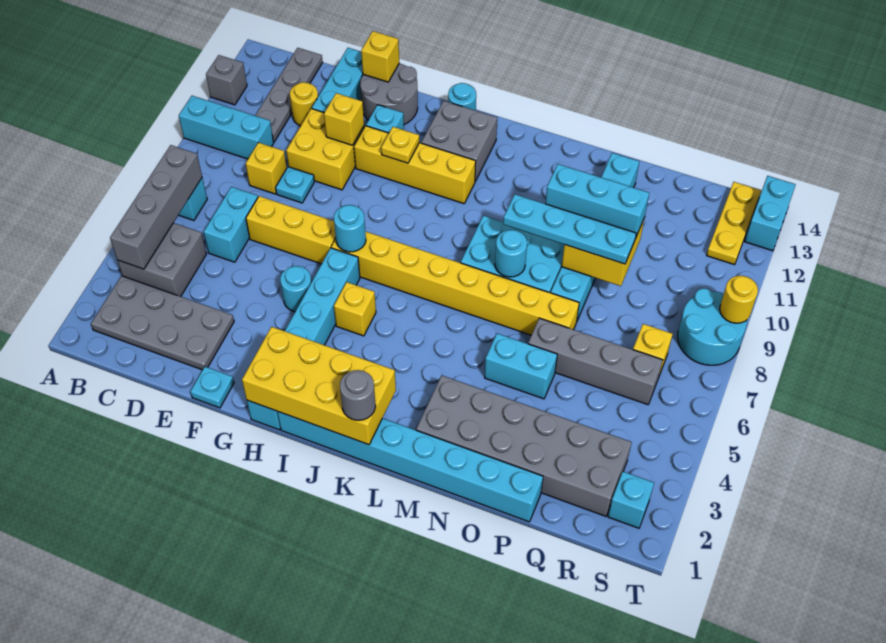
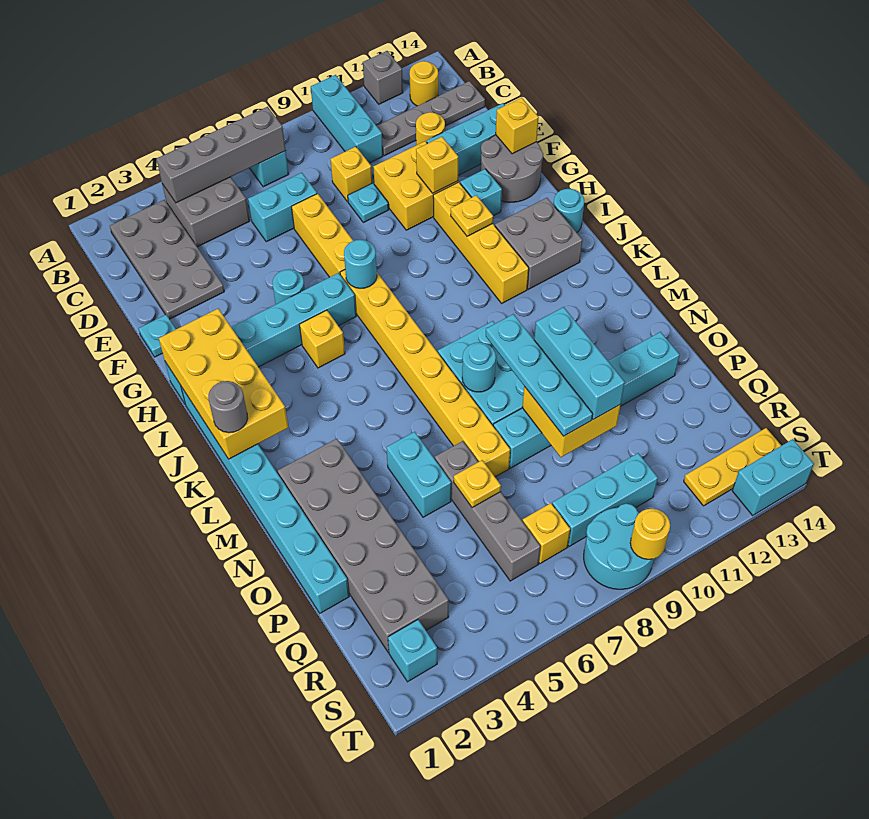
none -> yellow 1x1 round brick [410,61,438,106]
none -> yellow 1x1 plate [454,460,501,508]
none -> cyan 1x3 brick [552,453,658,547]

